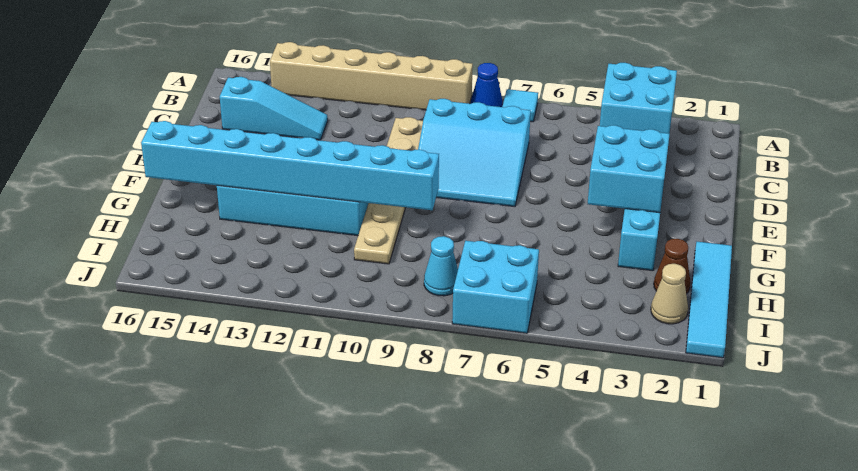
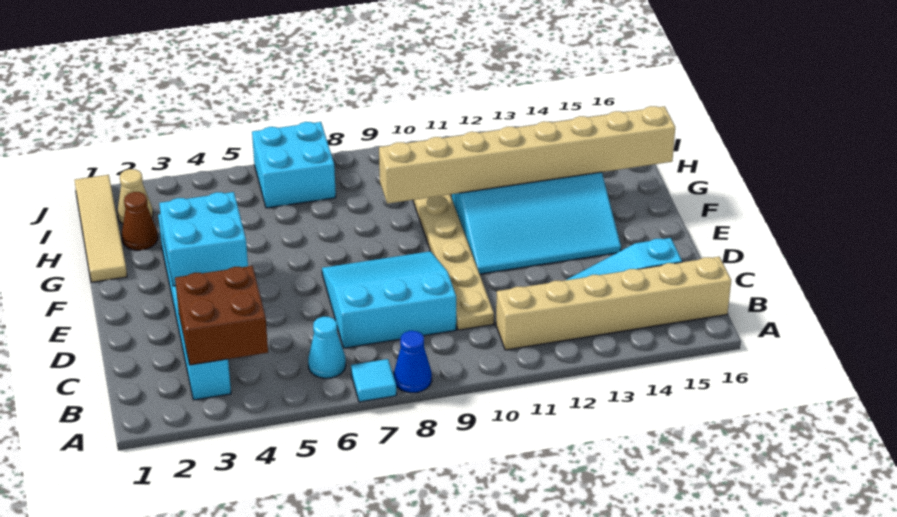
tan 1x6 brick [270,42,473,110] -> tan 1x6 brick moved to [496,257,731,350]
cyan 2x2 brick [600,63,677,134] -> brown 2x2 brick [175,266,268,365]
cyan 1x4 tile [686,242,732,358] -> tan 1x4 tile [75,175,127,282]
cyan 1x8 brick [141,121,439,210] -> tan 1x8 brick [379,106,675,204]
cyan 1x1 cone [424,236,458,296] -> cyan 1x1 cone moved to [308,317,346,378]

